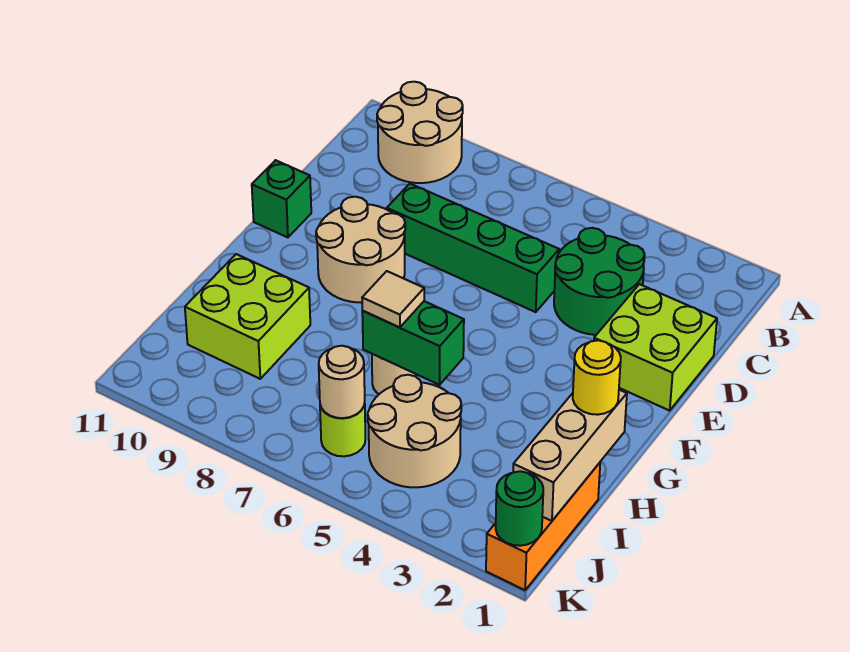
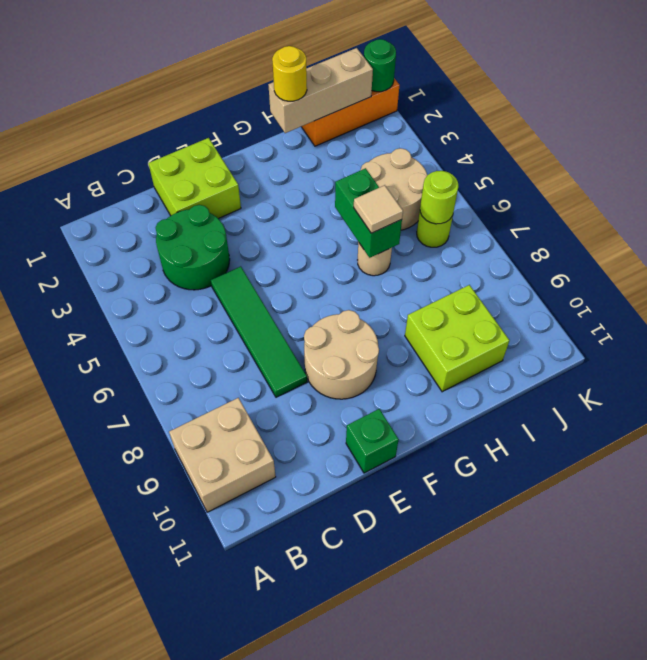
tan 2x2 round brick [377,82,463,183] -> tan 2x2 brick [169,398,276,512]
green 1x4 brick [387,184,559,312] -> green 1x4 tile [211,266,307,397]
tan 1x1 round brick [319,346,365,418] -> lime 1x1 round brick [420,171,458,224]

